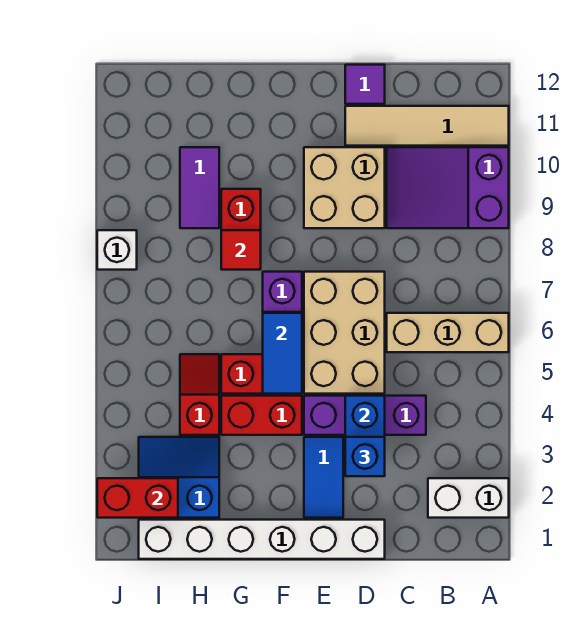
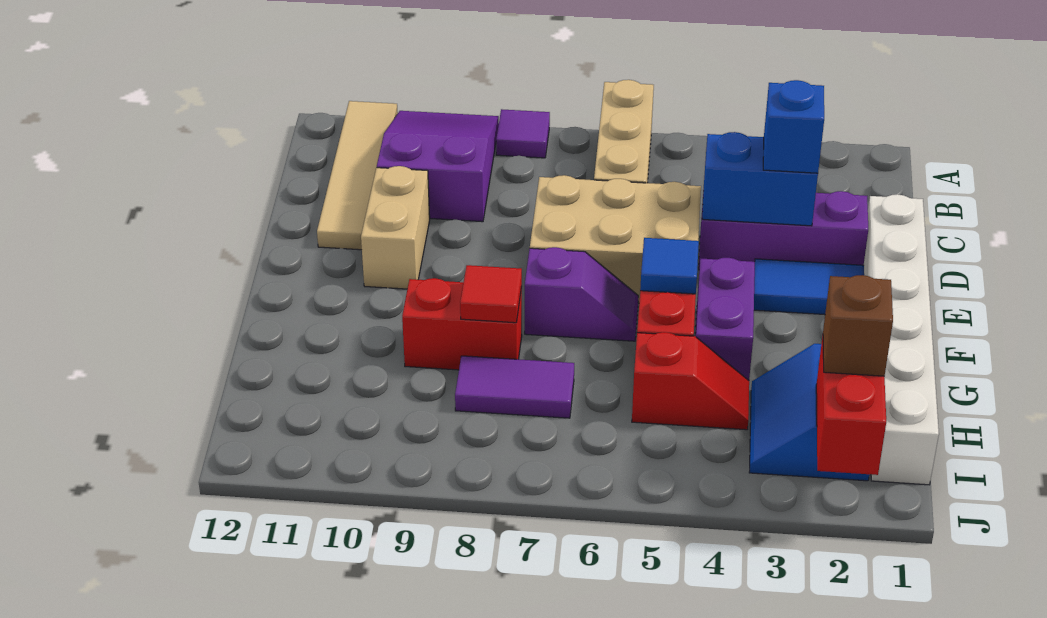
white 1x2 brick [428,478,509,518] -> none
purple 2x3 slope [387,147,509,228] -> purple 2x3 slope turned to [377,111,499,222]
purple 1x3 brick [304,396,426,435] -> purple 1x3 brick turned to [699,191,868,269]
tan 2x2 brick [304,147,385,228] -> tan 1x2 brick [361,166,430,289]
purple 1x1 tile [345,65,385,104] -> purple 1x1 tile moved to [496,109,550,158]
red 1x2 brick [221,396,302,435] -> purple 1x2 brick [695,258,755,380]
blue 1x2 tile [263,313,302,394] -> blue 1x1 tile [640,238,699,294]
red 1x2 slope [180,354,219,435] -> red 1x2 slope turned to [632,332,749,430]
purple 1x2 tile [180,147,219,228] -> purple 1x2 tile moved to [455,356,574,418]
none -> brown 1x1 brick [823,275,893,376]
white 1x1 brick [97,230,137,270] -> none

